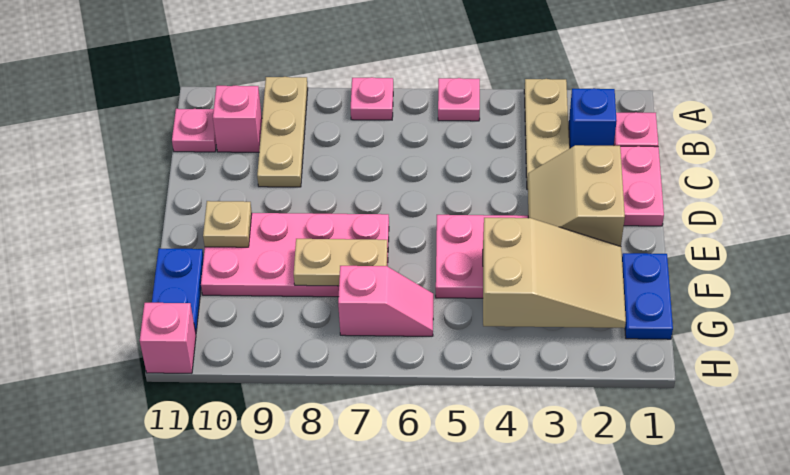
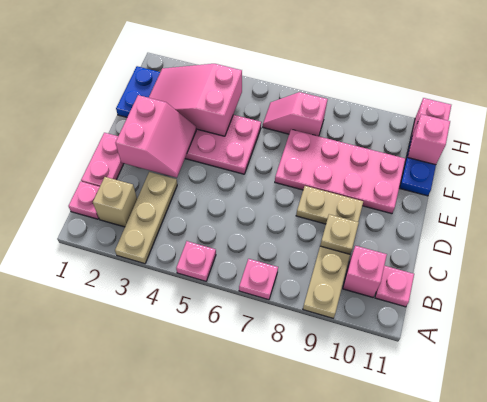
blue 1x1 brick [569,88,617,148] -> tan 1x1 brick [93,177,137,227]
tan 2x2 slope [527,145,625,246] -> pink 2x2 slope [115,95,196,178]
tan 1x1 plate [203,201,252,247] -> tan 1x1 plate moved to [320,214,359,254]
tan 2x3 slope [483,218,626,328] -> pink 2x3 slope [149,64,242,136]
tan 1x2 plate [294,239,388,286] -> tan 1x2 plate moved to [296,186,363,224]
none -> pink 1x1 brick [408,114,450,165]

